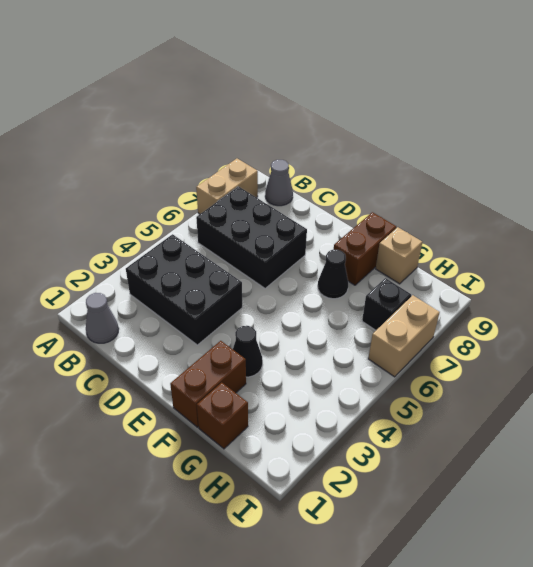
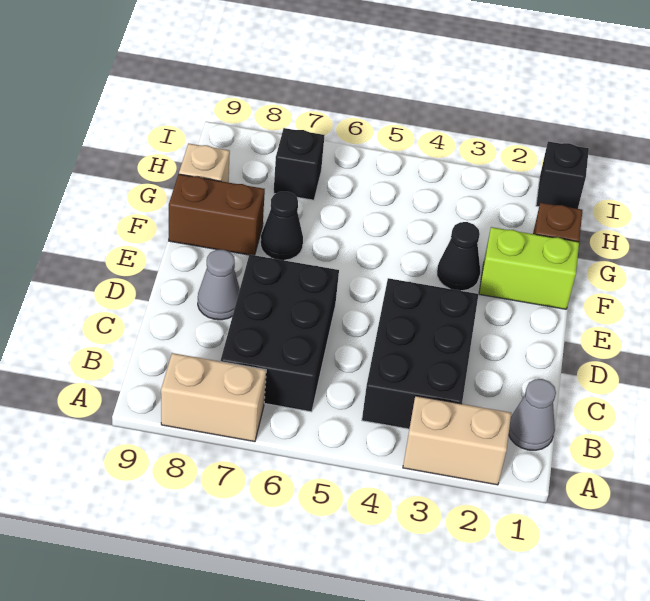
grey 1x1 cone [265,160,293,206] -> grey 1x1 cone moved to [198,250,240,320]
brown 1x2 brick [170,341,246,427] -> lime 1x2 brick [479,227,579,309]
none -> black 1x1 brick [536,141,589,209]
tan 1x2 brick [368,295,440,377] -> tan 1x2 brick moved to [403,396,511,485]

